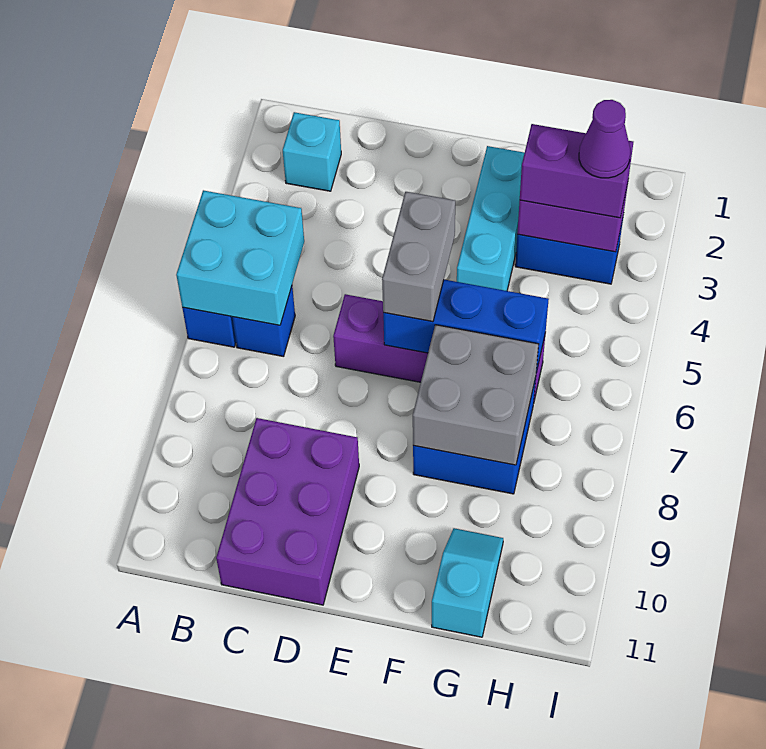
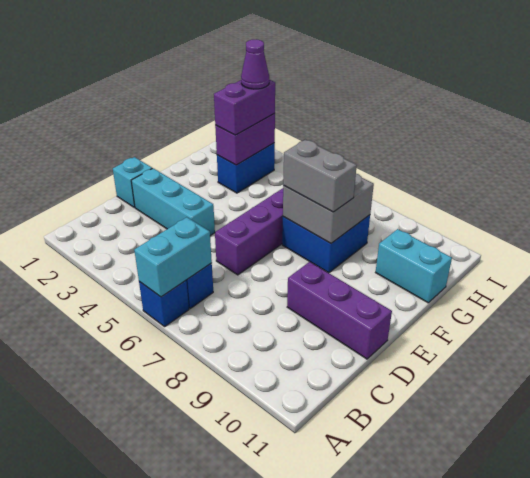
cyan 2x2 brick [176,190,304,325] -> cyan 1x2 brick [134,217,212,297]
cyan 1x1 brick [283,112,341,191] -> cyan 1x1 brick moved to [113,157,152,207]
purple 2x3 brick [216,418,359,605] -> purple 1x3 brick [287,262,392,359]
grey 1x2 brick [382,192,455,322] -> grey 1x2 brick moved to [283,140,357,212]
blue 1x3 brick [383,280,549,372] -> none
cyan 1x3 brick [457,146,524,291] -> cyan 1x3 brick moved to [131,168,215,236]
cyan 1x2 slope [432,528,503,637] -> cyan 1x2 brick [376,229,452,303]

